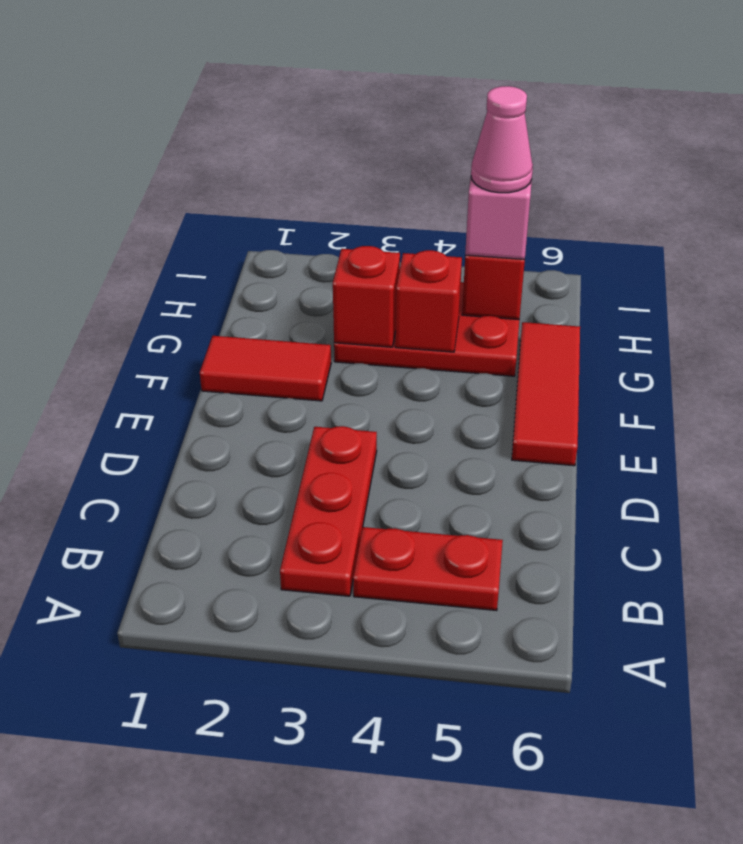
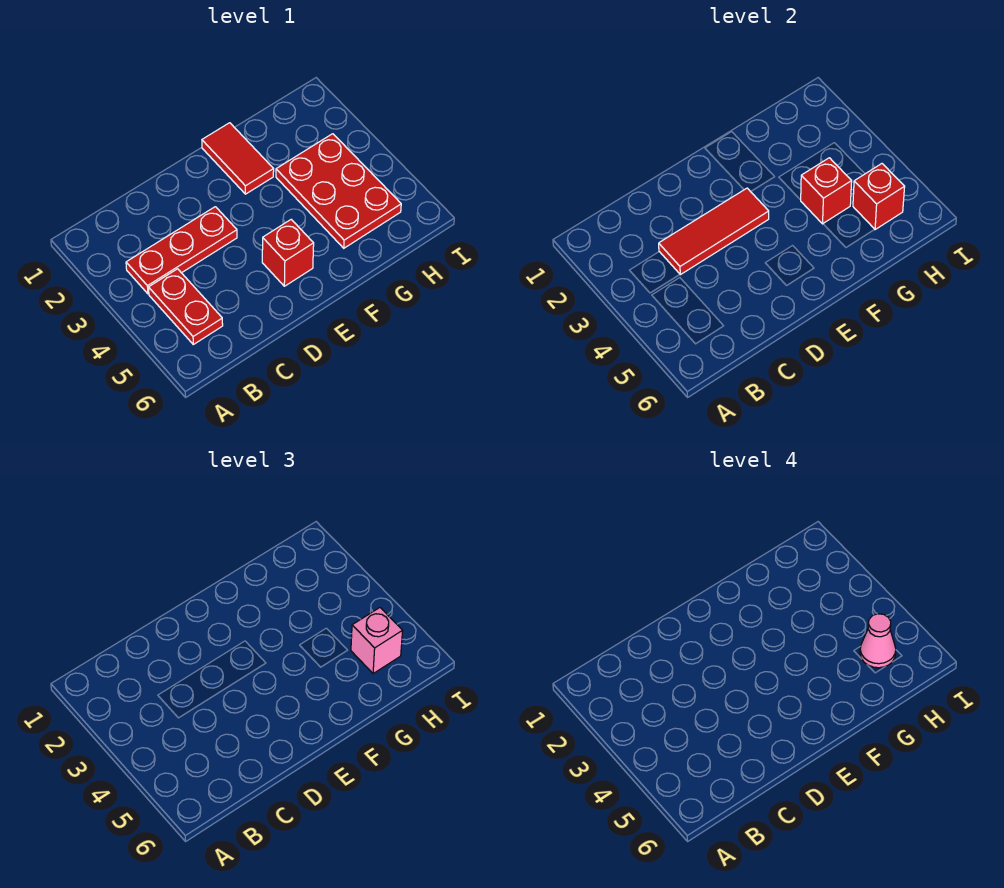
red 1x3 tile [512,322,580,466] -> red 1x3 tile moved to [659,188,769,275]
red 1x1 brick [333,246,400,347] -> red 1x1 brick moved to [262,220,314,286]

